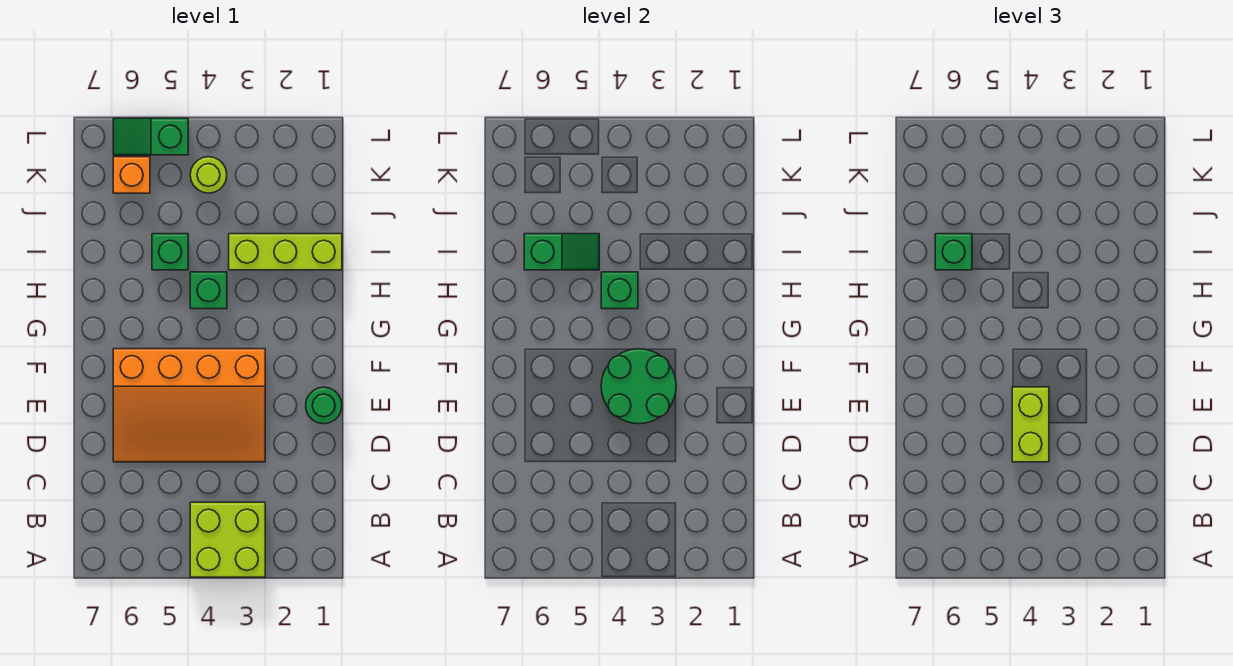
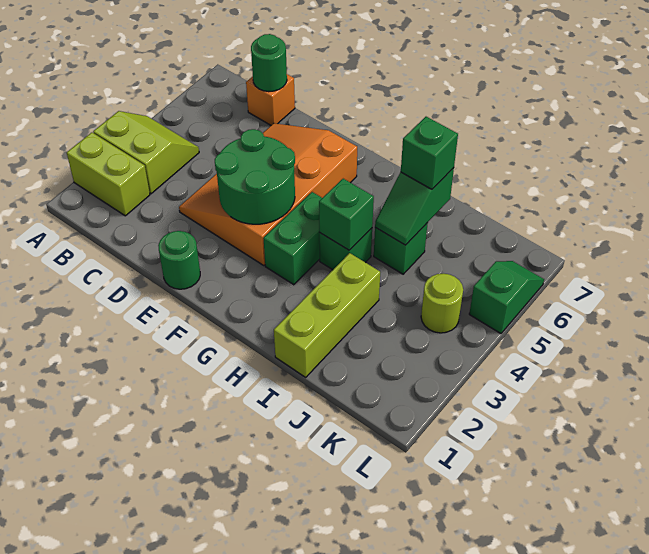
lime 2x2 brick [190,502,265,577] -> lime 2x2 slope [93,111,199,194]
none -> green 1x1 round brick [251,34,287,92]
lime 1x2 brick [1012,387,1049,462] -> lime 1x2 brick moved to [67,133,150,216]
none -> green 1x2 brick [263,192,322,285]
orange 1x1 brick [113,157,150,193] -> orange 1x1 brick moved to [246,74,295,125]

